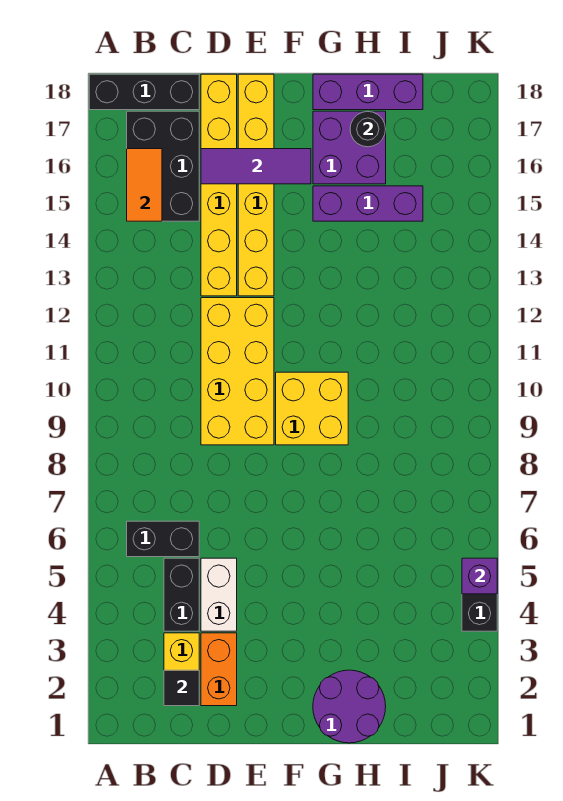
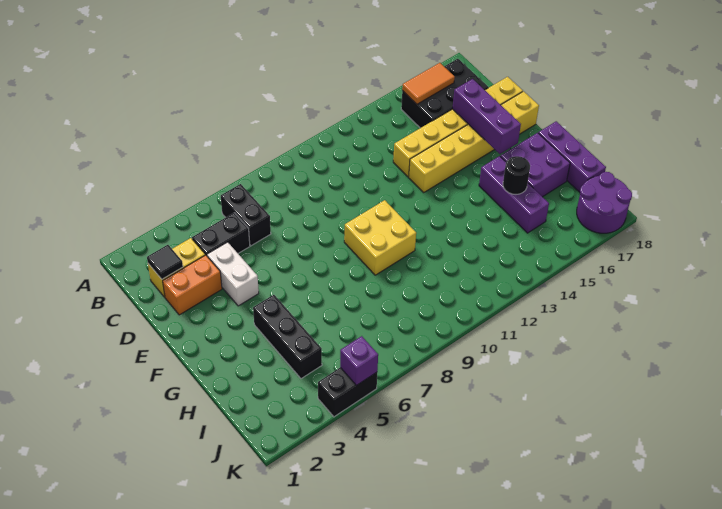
black 1x3 brick [89,74,199,110] -> black 1x3 brick moved to [253,295,322,379]
white 1x2 brick [201,558,237,631] -> white 1x2 brick turned to [207,242,259,306]
yellow 2x4 brick [201,298,274,445] -> none
purple 1x3 tile [201,149,311,184] -> purple 1x3 brick [452,79,521,154]
purple 2x2 round brick [313,670,386,743] -> purple 2x2 round brick moved to [577,172,632,233]
black 1x1 round brick [350,111,386,147] -> black 1x1 round brick moved to [503,156,530,194]

